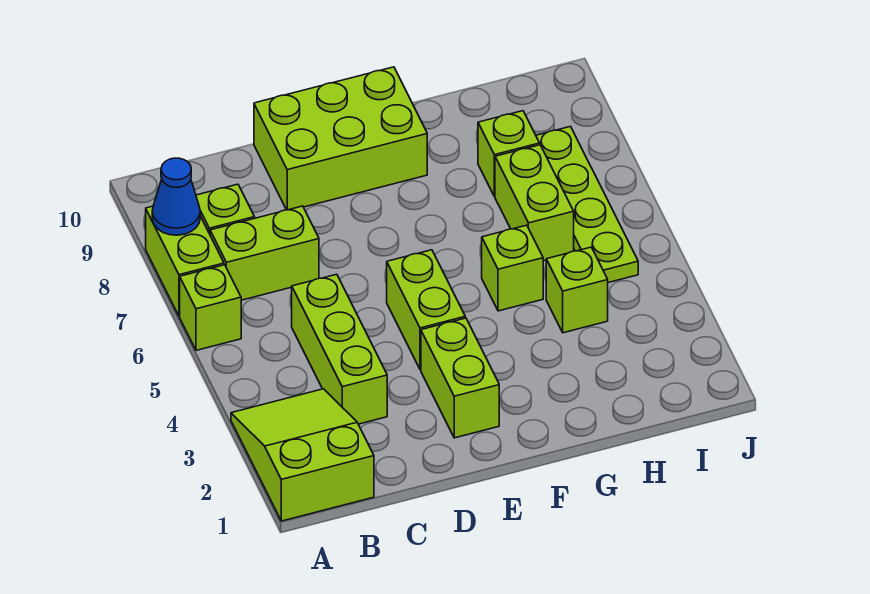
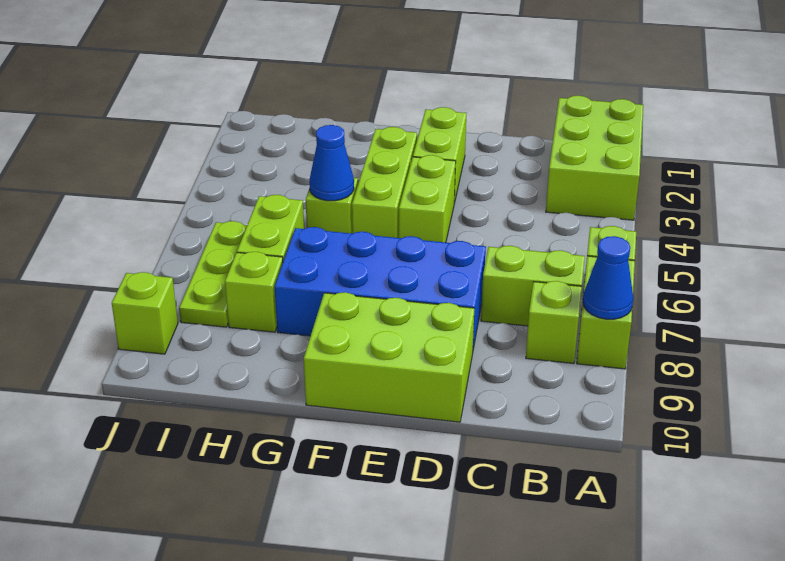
lime 2x3 slope [231,389,374,521] -> lime 2x3 brick [546,96,643,220]
lime 1x3 brick [292,274,387,424] -> lime 1x3 brick moved to [352,127,417,238]
none -> blue 2x4 brick [275,227,486,349]
none -> blue 1x1 cone [309,125,354,201]
lime 1x1 brick [546,247,608,333] -> lime 1x1 brick moved to [112,272,178,354]
lime 1x4 plate [536,127,638,283] -> lime 1x3 plate [179,221,247,327]

